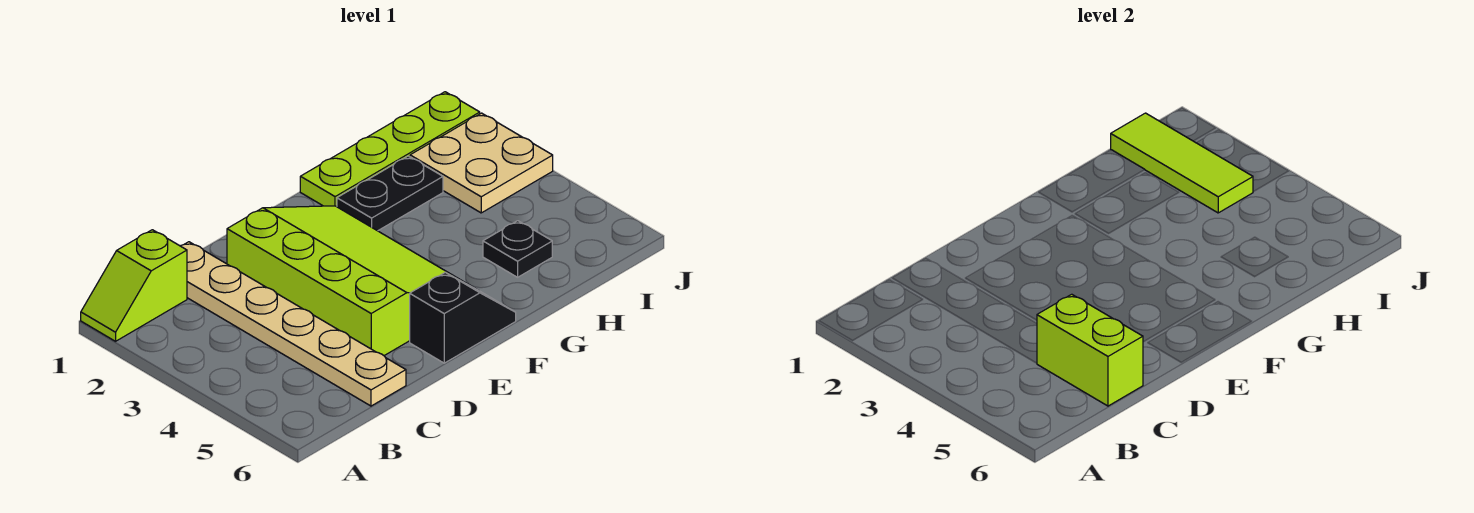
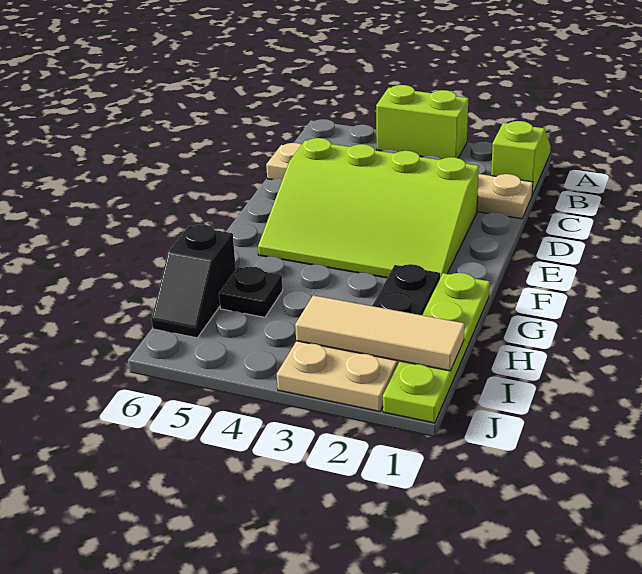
lime 1x2 brick [1037,294,1143,406] -> lime 1x2 brick moved to [376,85,468,159]
black 1x2 slope [410,272,516,363] -> black 1x2 slope moved to [152,225,236,338]
lime 1x3 tile [1111,113,1253,213] -> tan 1x3 tile [295,295,465,371]

